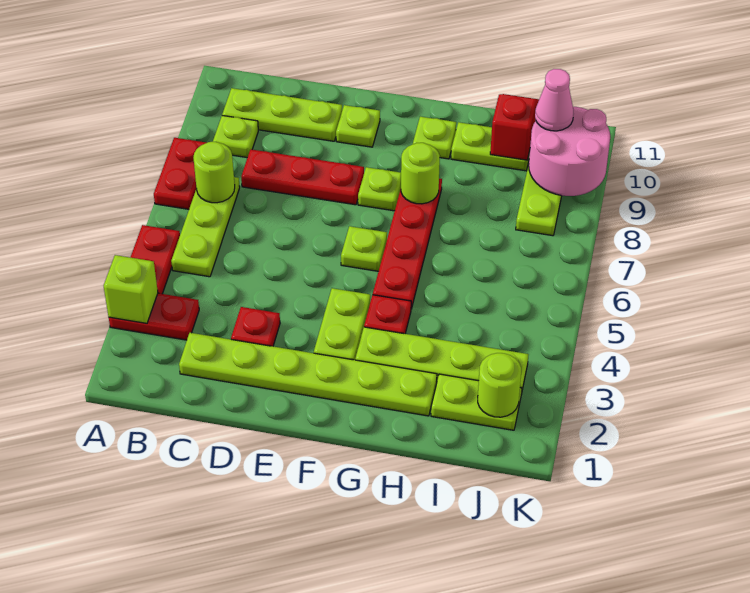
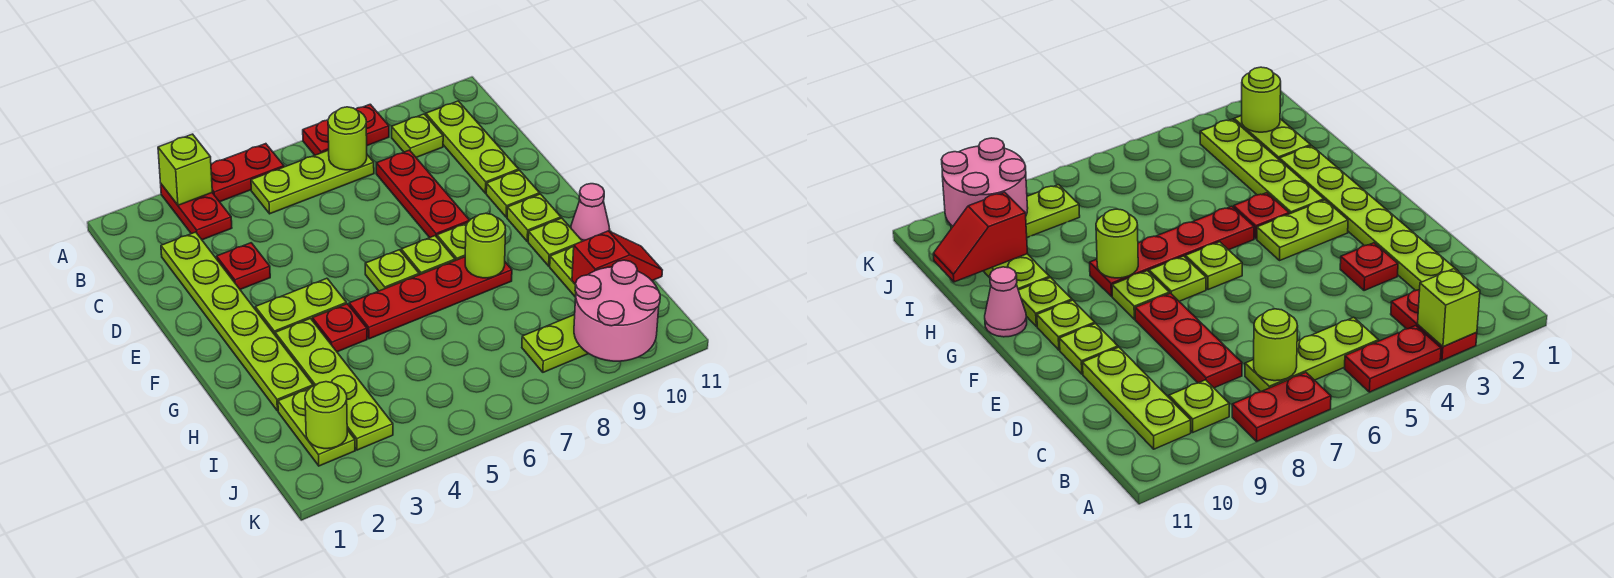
none -> lime 1x1 plate [401,236,455,275]
none -> lime 1x1 plate [507,194,561,241]
pink 1x1 cone [535,69,573,131] -> pink 1x1 cone moved to [571,184,610,241]

